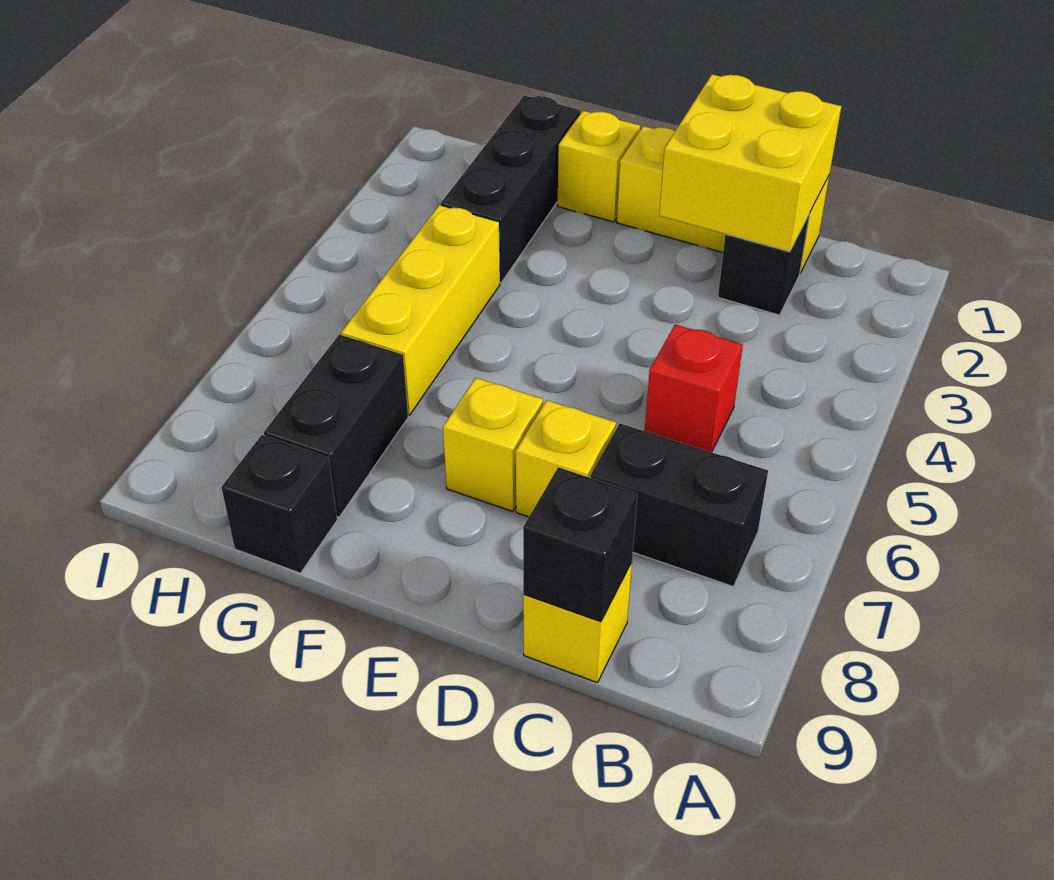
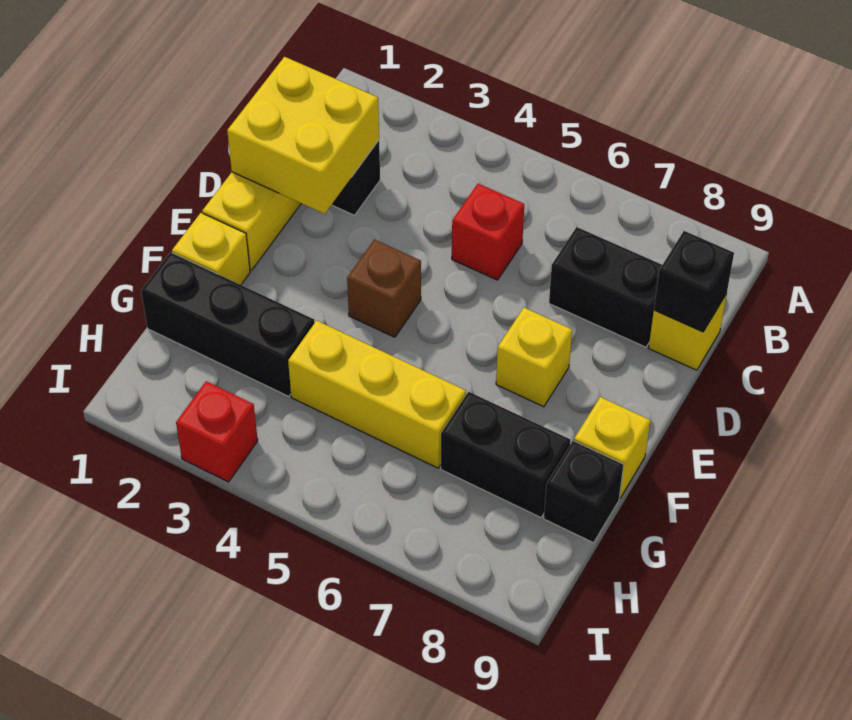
black 1x2 brick [591,424,768,587] -> black 1x2 brick turned to [549,227,662,347]
yellow 1x1 brick [516,400,616,517] -> yellow 1x1 brick moved to [574,397,650,498]
none -> brown 1x1 brick [347,239,421,337]
none -> red 1x1 brick [176,381,258,482]

